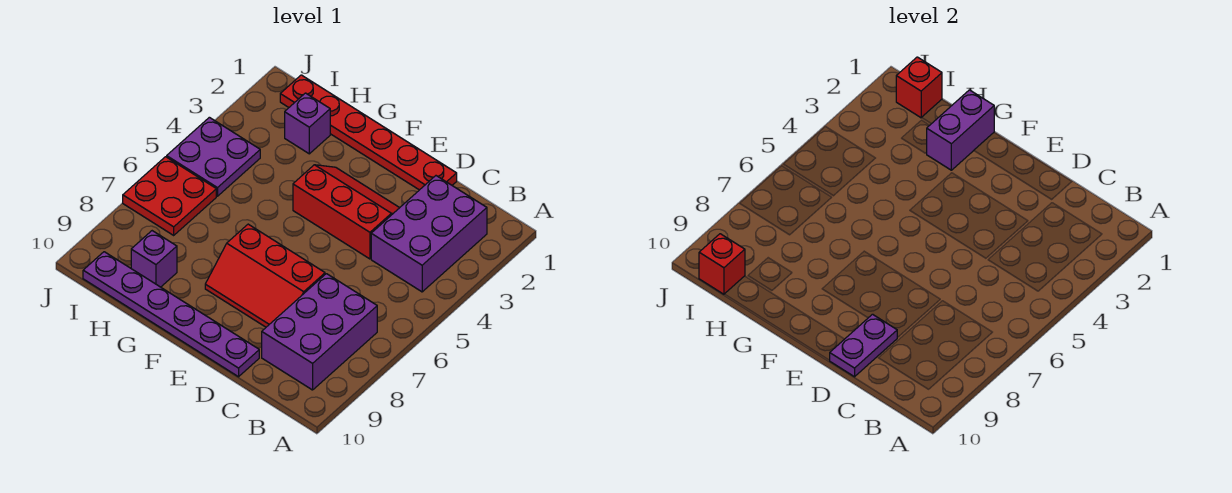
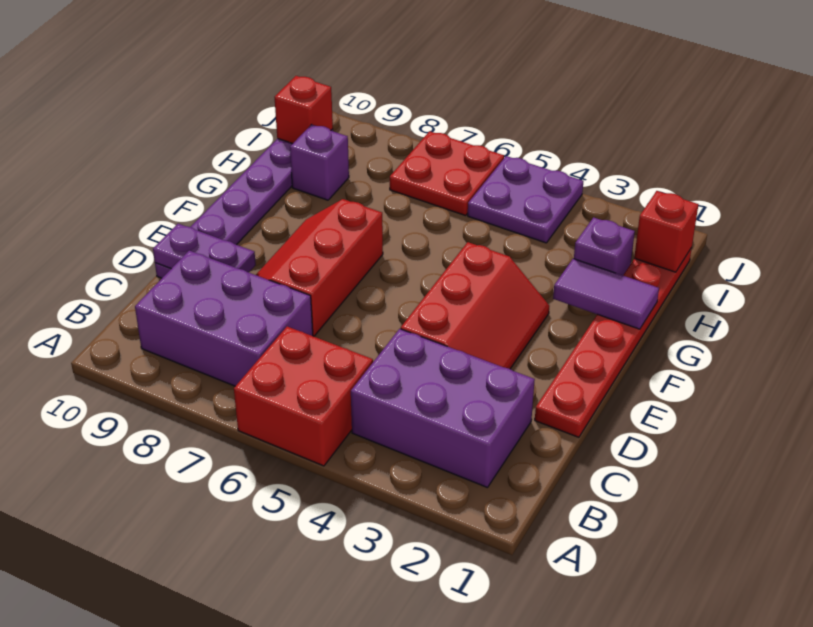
none -> red 2x2 brick [234,326,373,466]
purple 1x2 brick [927,90,994,170] -> purple 1x2 tile [553,259,659,329]

